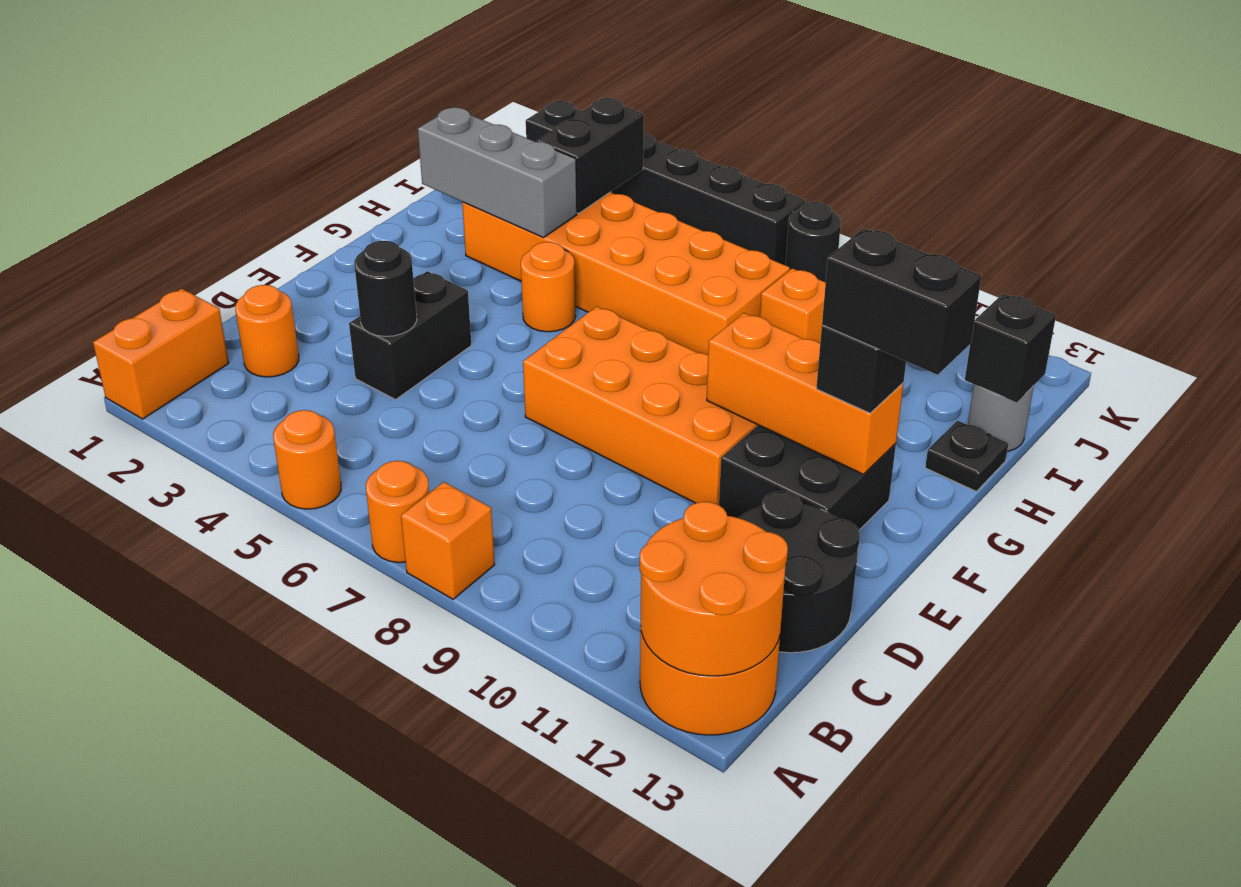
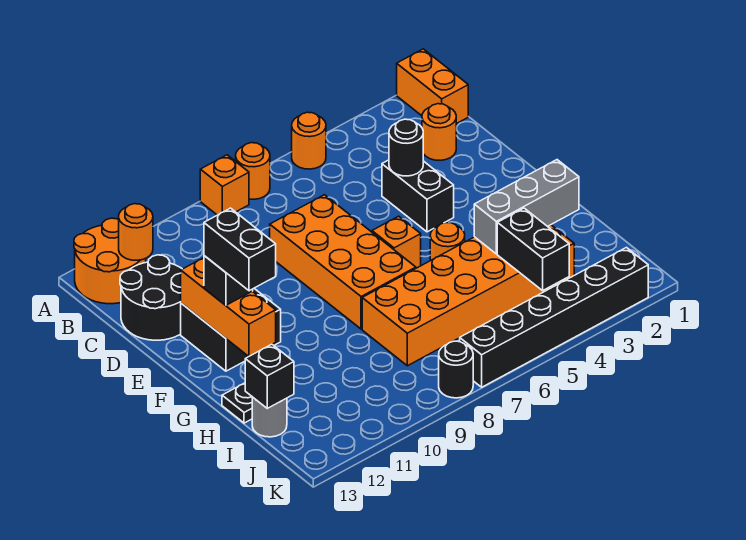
orange 2x2 round brick [640,502,788,676] -> orange 1x1 round brick [119,204,153,260]
orange 2x4 brick [523,306,758,505] -> orange 2x4 brick turned to [270,195,416,329]
orange 1x3 brick [707,313,903,474] -> orange 1x3 brick turned to [181,258,276,356]
black 1x2 brick [822,229,981,375] -> black 1x2 brick turned to [204,208,276,291]
orange 1x1 brick [760,268,826,343] -> orange 1x1 brick moved to [372,216,421,268]

